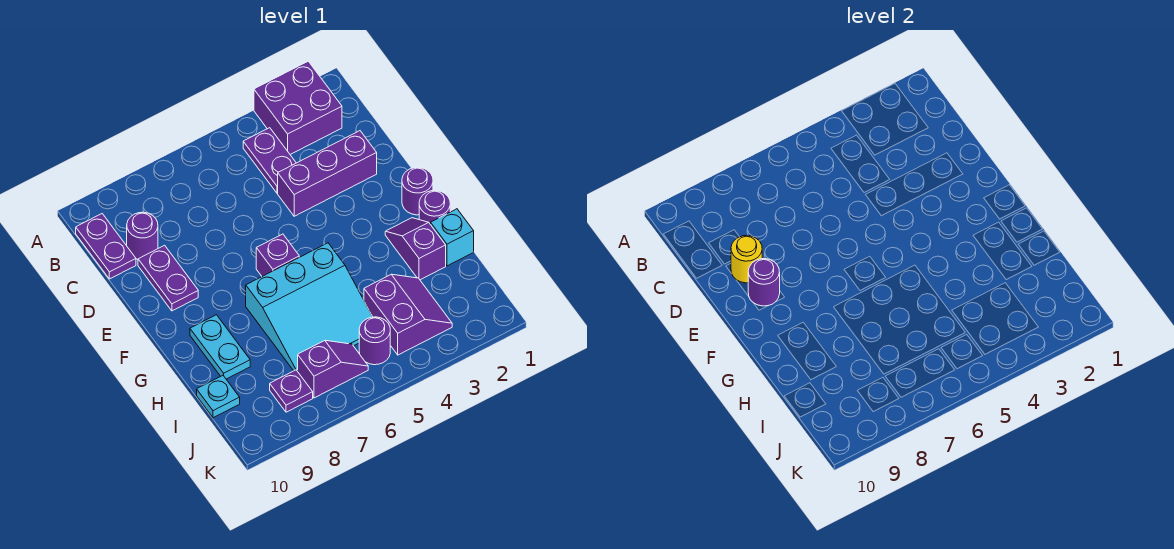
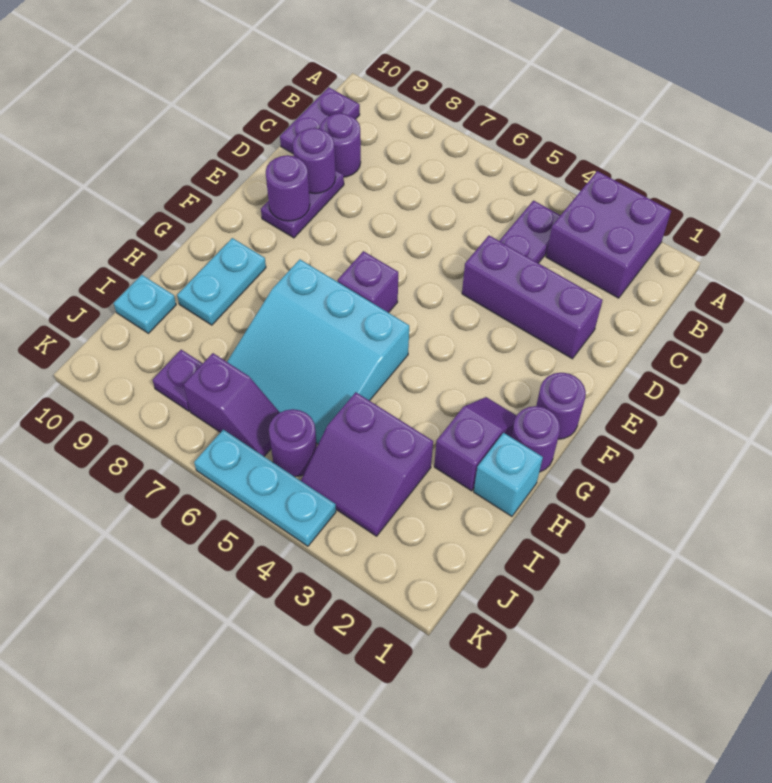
yellow 1x1 round brick [731,235,762,283] -> purple 1x1 round brick [293,128,336,193]
purple 2x2 slope [364,274,452,355] -> purple 2x2 slope turned to [301,392,433,536]
none -> cyan 1x3 plate [194,430,336,546]

